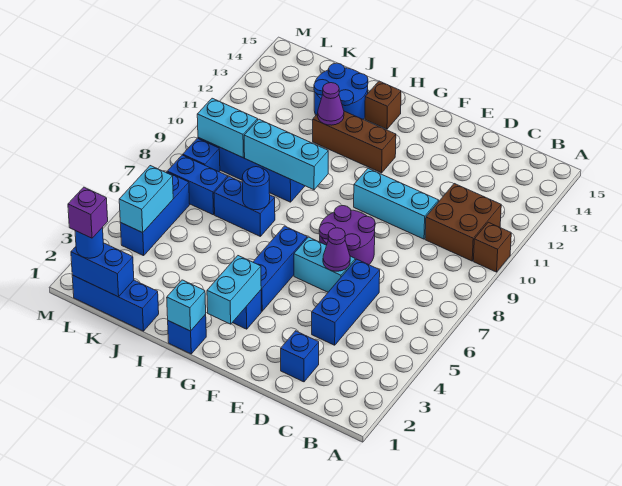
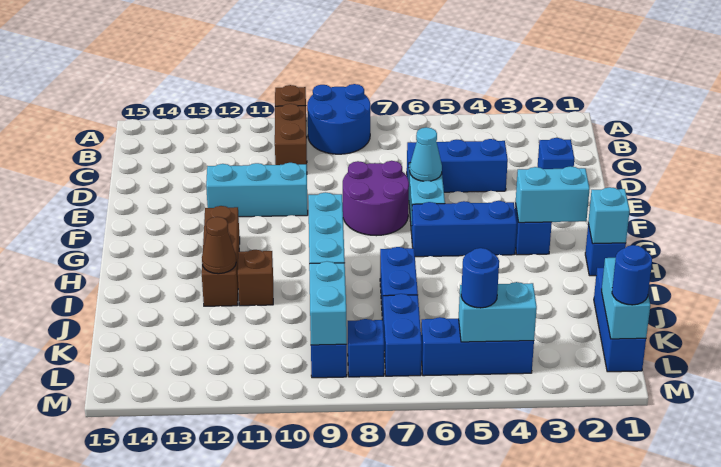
brown 2x2 brick [425,184,501,261] -> brown 1x2 brick [275,104,307,165]
cyan 1x3 brick [354,168,439,239] -> cyan 1x3 brick turned to [206,163,308,217]
purple 1x1 cone [323,228,350,271] -> cyan 1x1 cone [410,127,442,181]
brown 1x1 brick [365,81,401,129] -> brown 1x1 brick moved to [238,250,273,306]
blue 1x1 round brick [242,167,270,210] -> blue 1x1 round brick moved to [461,248,499,308]
purple 1x1 cone [318,83,344,125] -> brown 1x1 cone [202,217,236,274]
blue 2x2 round brick [314,63,368,119] -> blue 2x2 round brick moved to [307,84,370,154]
blue 1x2 brick [71,243,134,297] -> cyan 1x2 brick [602,258,650,339]
purple 1x1 brick [68,187,108,238] -> none

